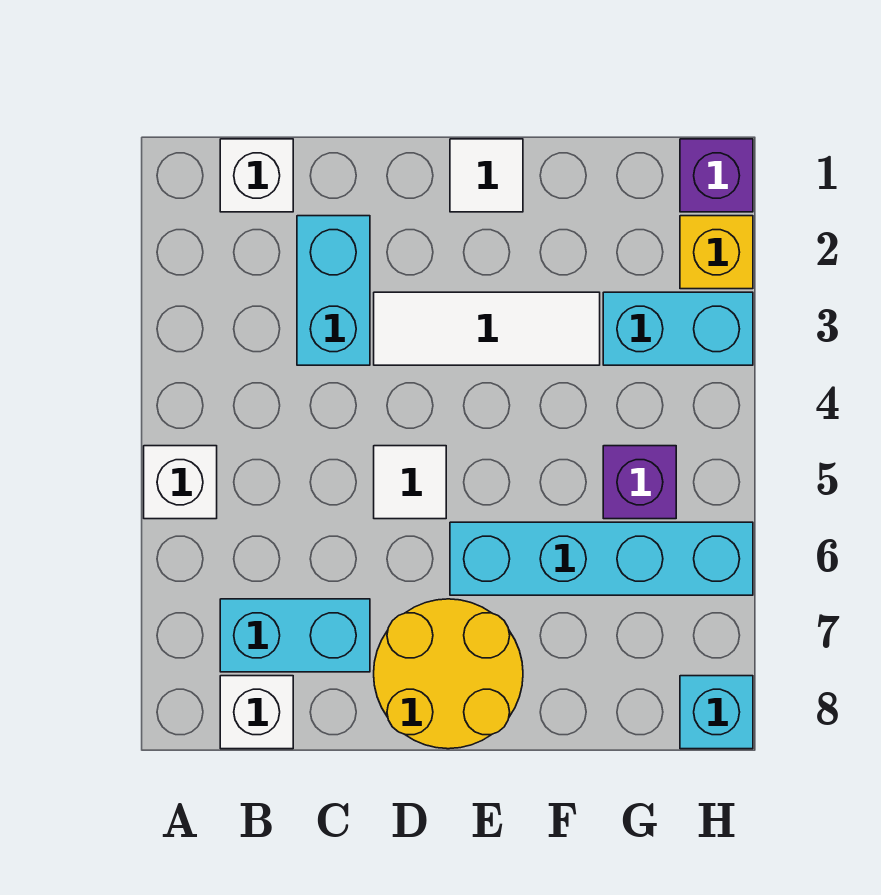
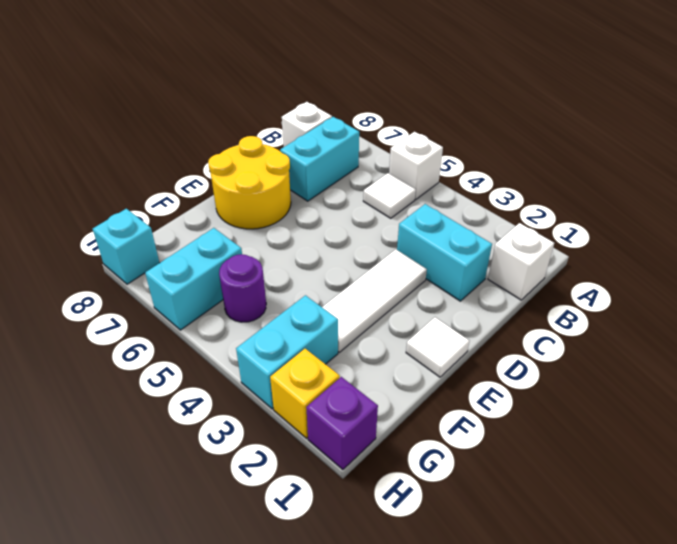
white 1x1 tile [374,446,446,519] -> white 1x1 tile moved to [363,173,416,218]
cyan 1x4 brick [450,522,753,595] -> cyan 1x2 brick [145,228,242,330]
purple 1x1 brick [603,446,676,519] -> purple 1x1 round brick [219,254,266,322]

